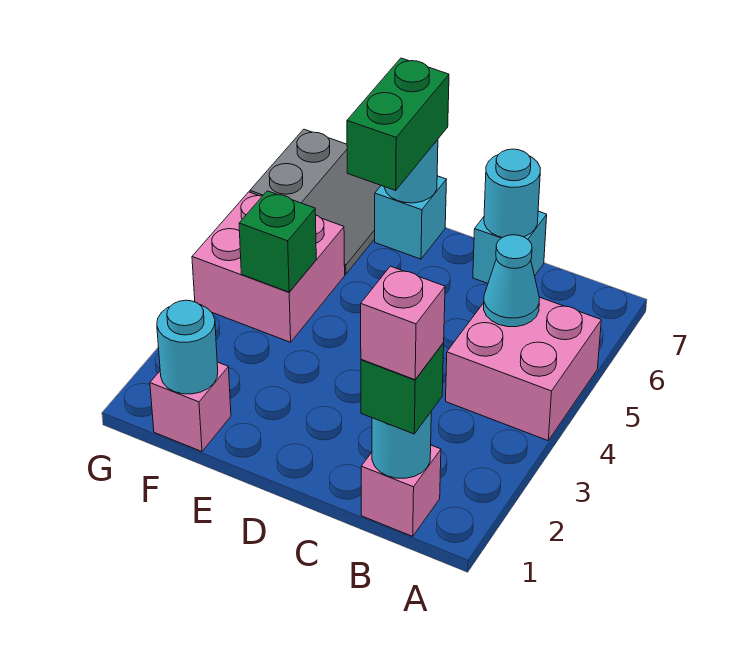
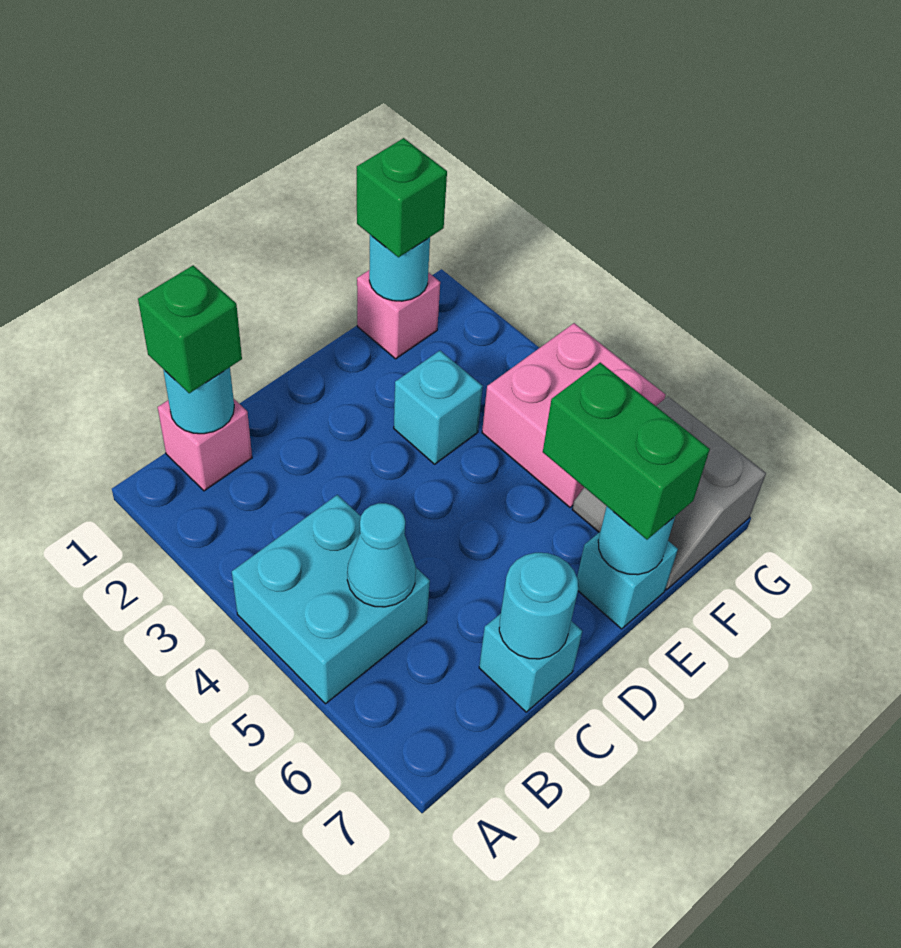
pink 2x2 brick [446,297,601,441] -> cyan 2x2 brick [232,495,430,704]
pink 1x1 brick [361,266,445,380] -> none
none -> cyan 1x1 brick [394,351,483,464]
green 1x1 brick [239,191,316,292] -> green 1x1 brick moved to [357,138,447,257]

